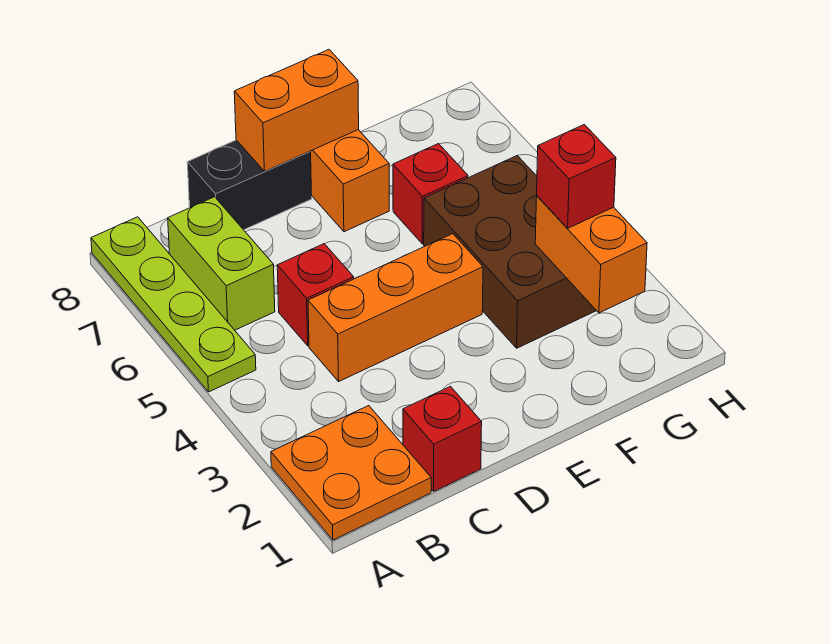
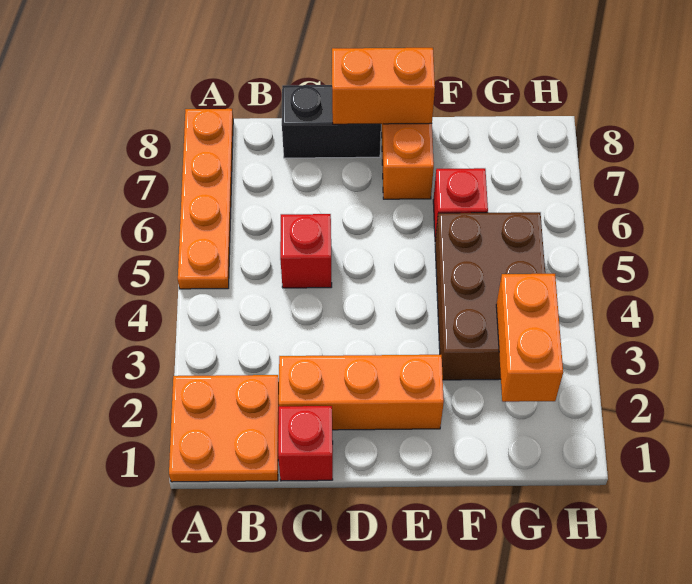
lime 1x4 plate [91,217,256,392] -> orange 1x4 plate [178,109,233,289]
lime 1x2 brick [168,197,275,330] -> none
orange 1x3 brick [308,234,483,381] -> orange 1x3 brick moved to [279,355,444,430]
red 1x1 brick [537,125,616,228] -> none

